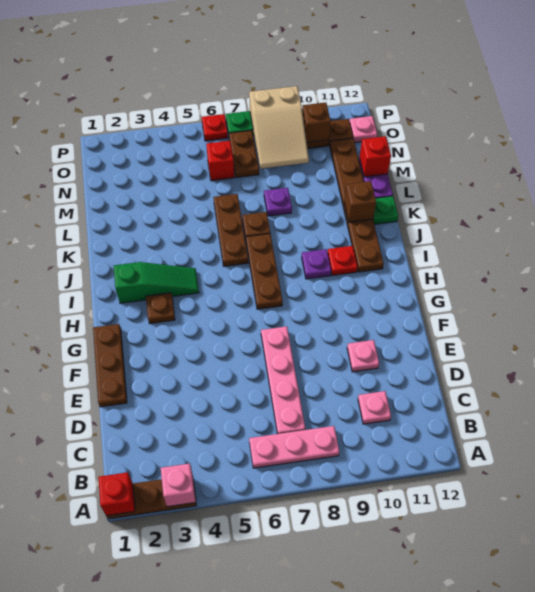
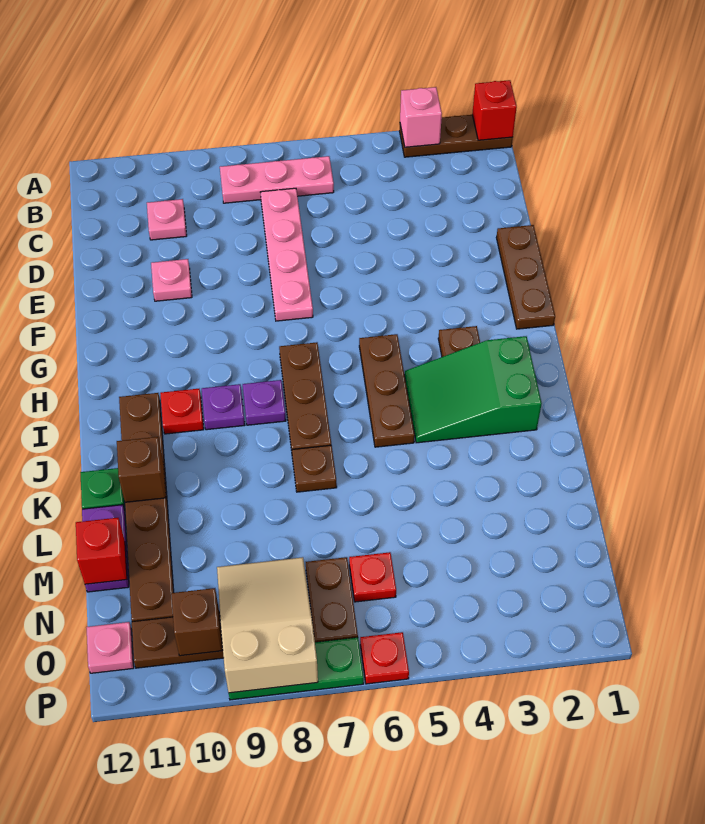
green 1x3 slope [114,262,199,303] -> green 2x3 slope [405,336,542,443]
brown 1x3 plate [213,194,248,266] -> brown 1x3 plate moved to [359,334,415,447]
purple 1x1 plate [264,188,292,216] -> purple 1x1 plate moved to [243,380,286,425]
red 1x1 brick [206,141,234,181] -> red 1x1 plate [349,552,396,602]

